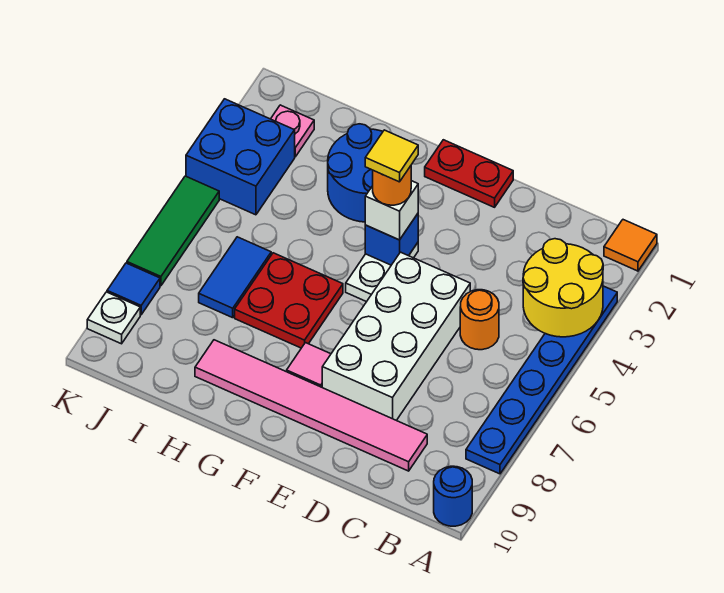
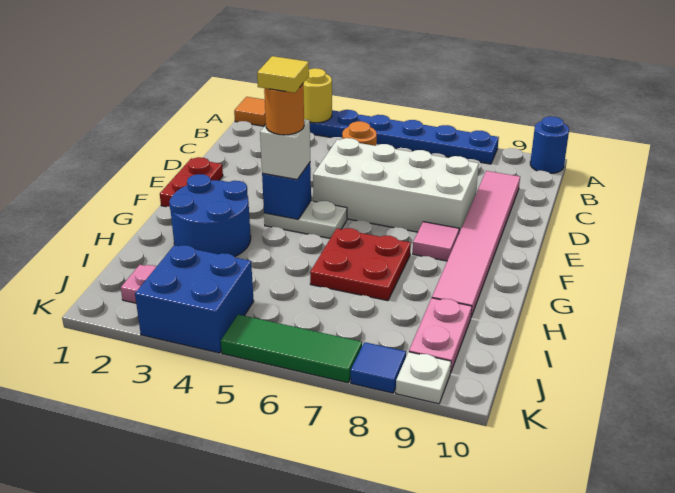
yellow 2x2 round brick [523,239,603,337] -> yellow 1x1 round brick [303,68,332,123]
blue 1x2 tile [199,237,271,318] -> none
none -> pink 1x2 plate [409,298,472,373]

